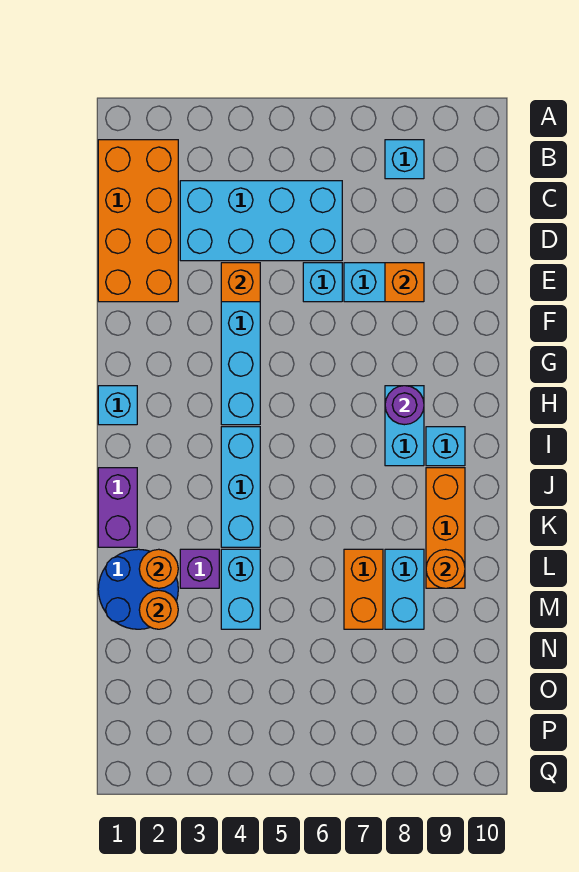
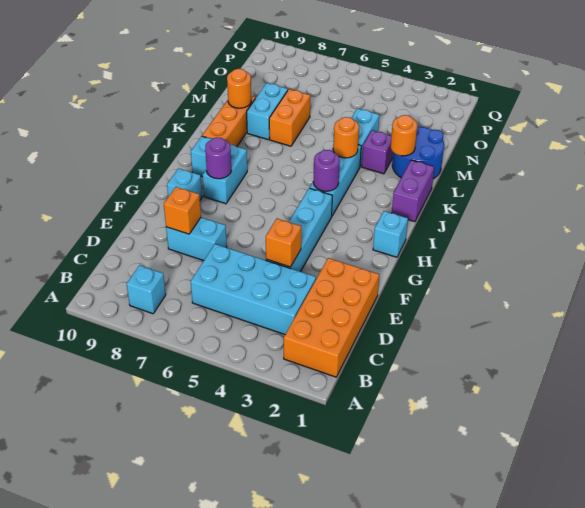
cyan 1x1 brick [303,263,342,302] -> cyan 1x1 brick moved to [167,168,202,200]
none -> purple 1x1 round brick [313,150,340,191]
orange 1x1 round brick [139,590,178,629] -> orange 1x1 round brick moved to [333,117,359,158]

